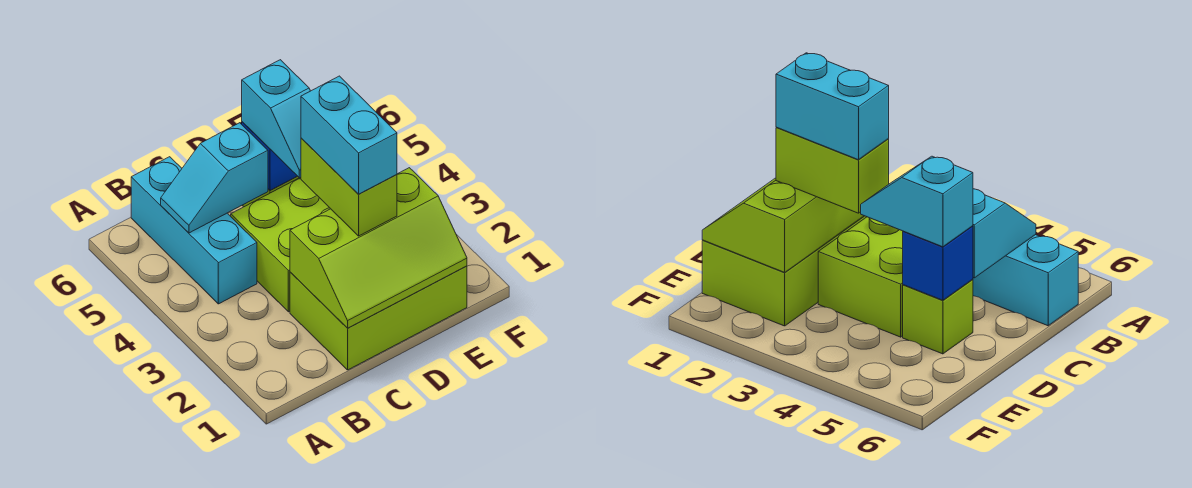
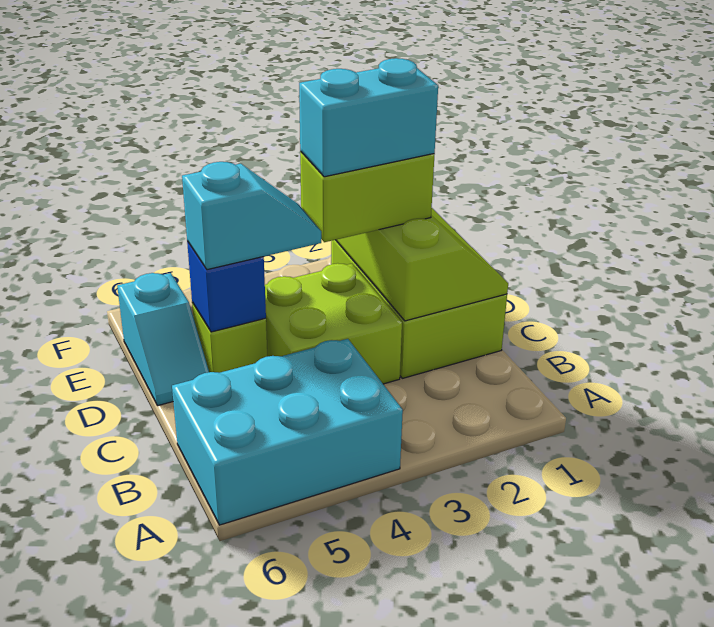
cyan 1x3 brick [131,157,257,304] -> cyan 2x3 brick [172,339,403,525]
cyan 1x2 slope [161,123,268,233] -> cyan 1x2 slope moved to [117,273,209,406]

